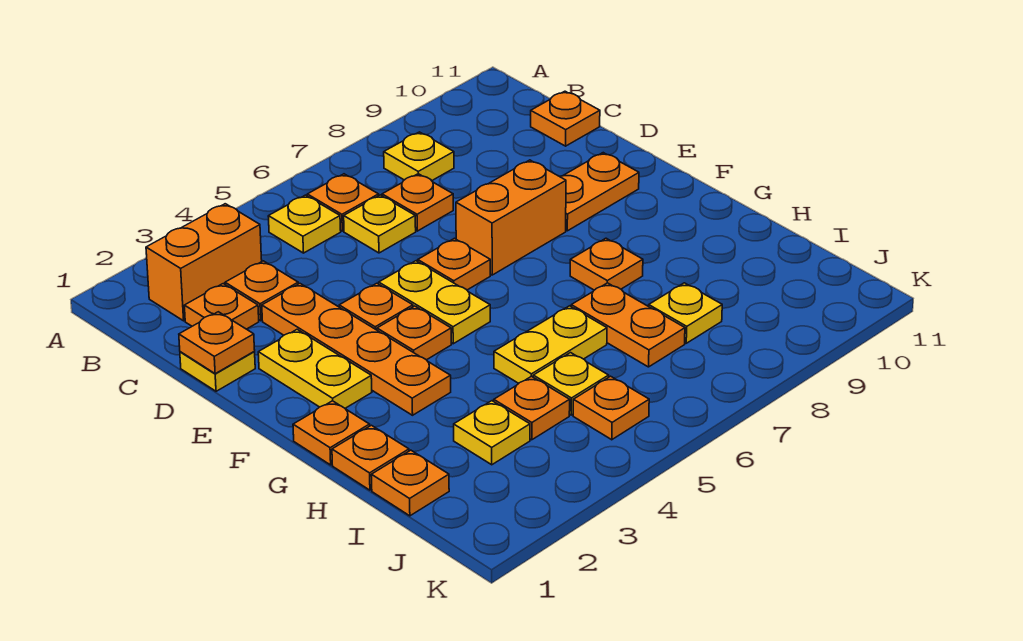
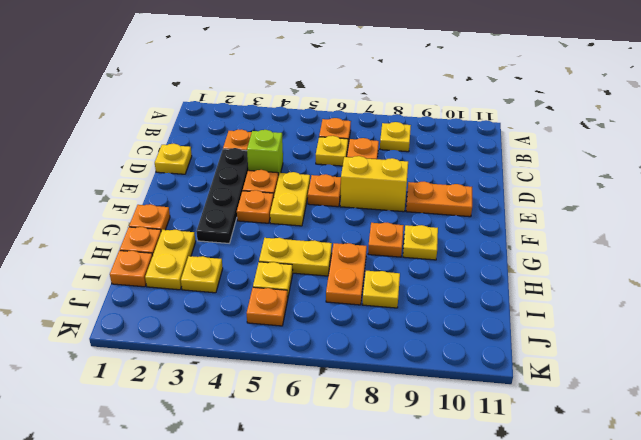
orange 1x2 brick [146,204,262,321] -> none
yellow 1x1 plate [268,195,341,253] -> yellow 1x1 plate moved to [403,225,438,260]
orange 1x1 plate [184,284,259,329] -> none
orange 1x1 plate [531,91,600,146] -> none
orange 1x1 plate [179,312,255,374] -> none
orange 1x4 plate [262,284,451,415] -> black 1x4 plate [196,148,248,243]
none -> lime 1x1 brick [247,130,283,178]
yellow 1x2 plate [258,329,372,408] -> yellow 1x2 plate moved to [145,230,196,290]
orange 1x2 brick [456,160,566,275] -> yellow 1x2 brick [340,156,408,212]
orange 1x1 plate [494,376,570,440] -> none

